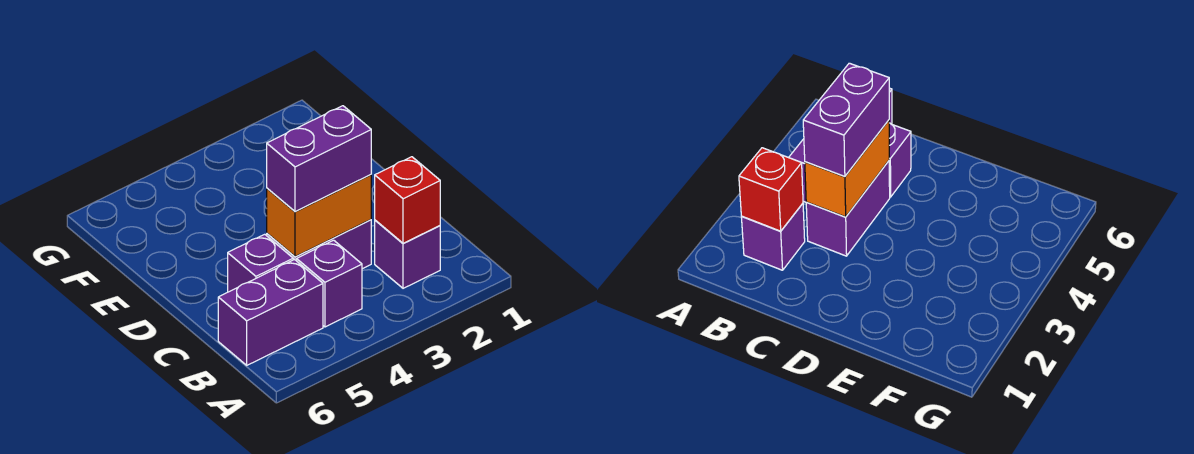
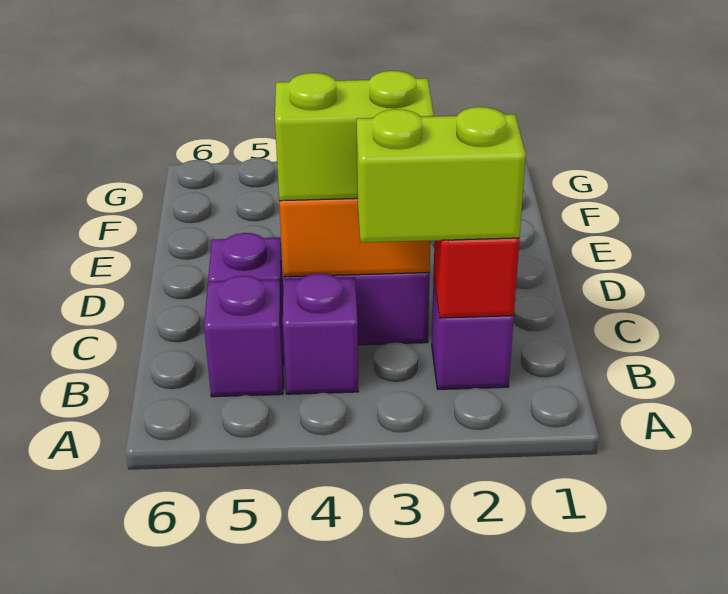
none -> lime 1x2 brick [356,107,526,243]
purple 1x2 brick [218,260,323,365] -> purple 1x1 brick [204,276,284,397]
purple 1x2 brick [267,106,371,212] -> lime 1x2 brick [275,71,434,201]

